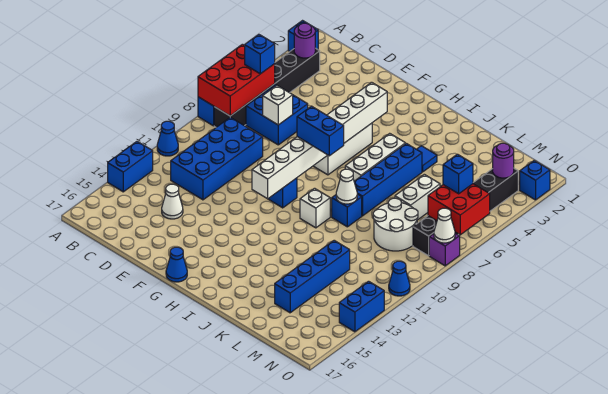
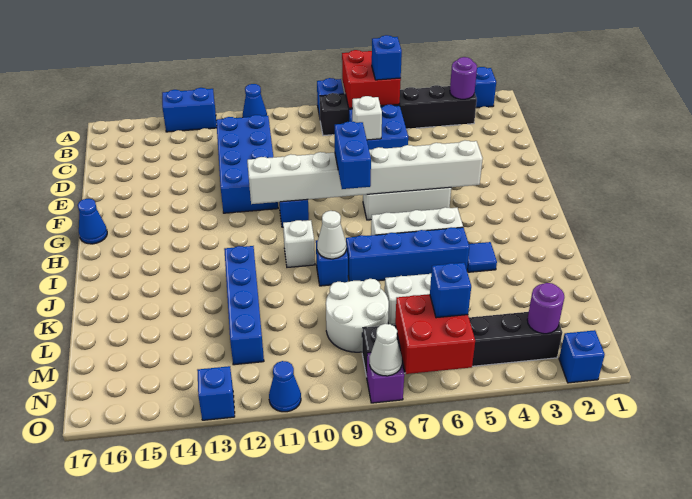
red 2x3 brick [198,44,275,116] -> red 2x2 brick [342,50,401,108]
blue 2x4 brick [171,117,263,200] -> blue 2x4 brick turned to [216,115,278,213]
white 1x1 cone [162,184,183,219] -> none
blue 1x4 brick [275,240,350,313] -> blue 1x4 brick turned to [224,246,264,365]
blue 1x2 brick [339,281,384,332] -> blue 1x1 brick [197,366,235,420]

